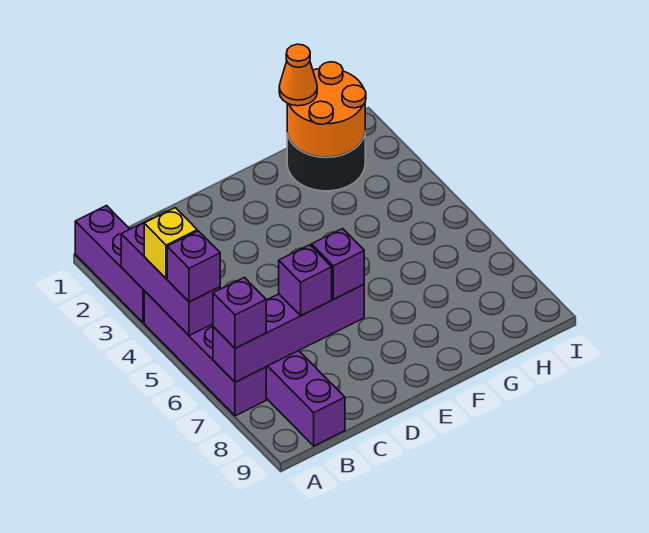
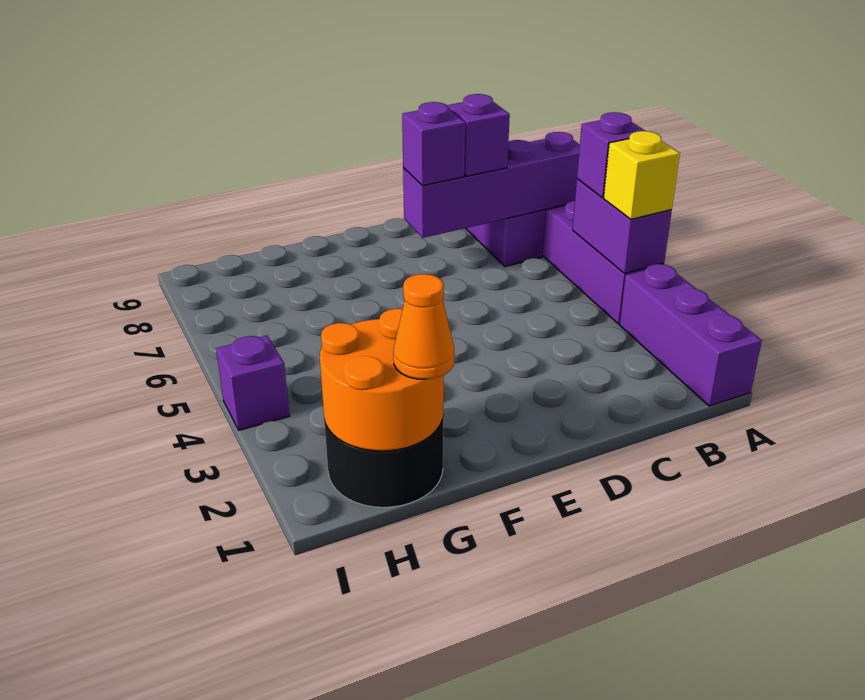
purple 1x3 brick [121,218,220,336] -> purple 1x2 brick [573,179,672,273]
purple 1x1 brick [213,277,266,348] -> purple 1x1 brick moved to [216,335,289,430]

